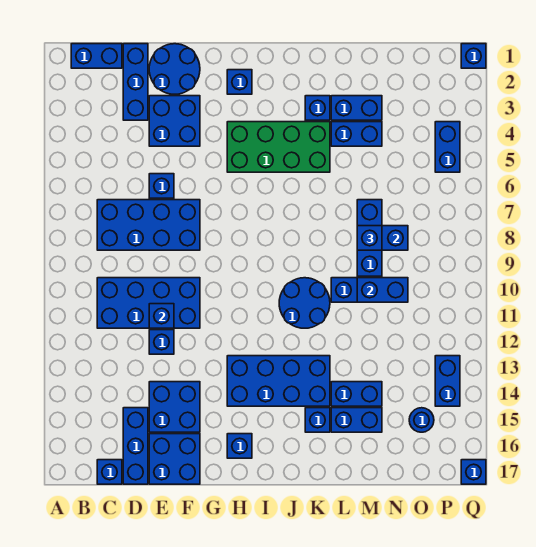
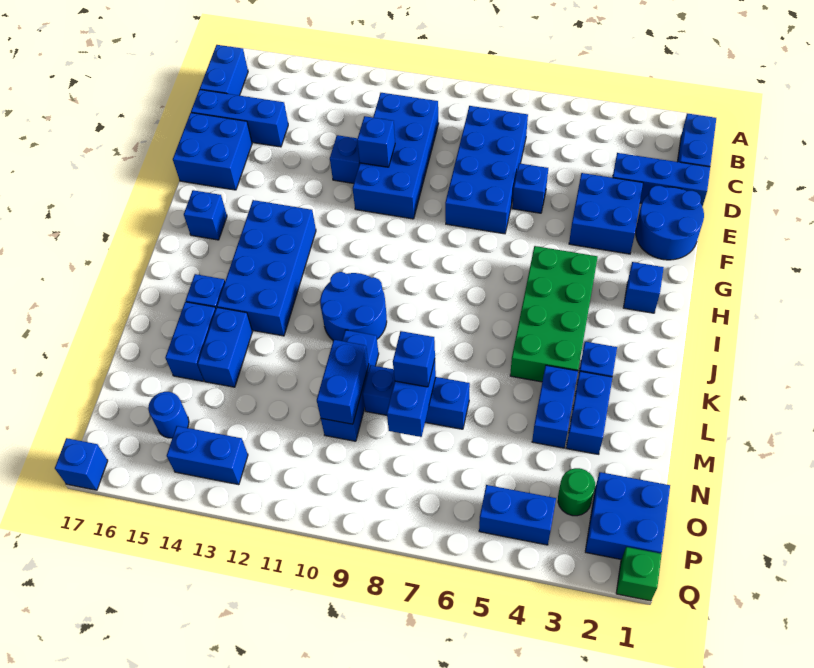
blue 1x1 brick [97,460,122,484] -> blue 1x2 brick [200,45,248,96]
blue 2x2 brick [149,382,200,432] -> blue 2x2 brick moved to [585,472,670,559]
none -> green 1x1 round brick [558,468,595,516]
blue 1x1 brick [461,44,486,68] -> green 1x1 brick [616,547,662,601]

